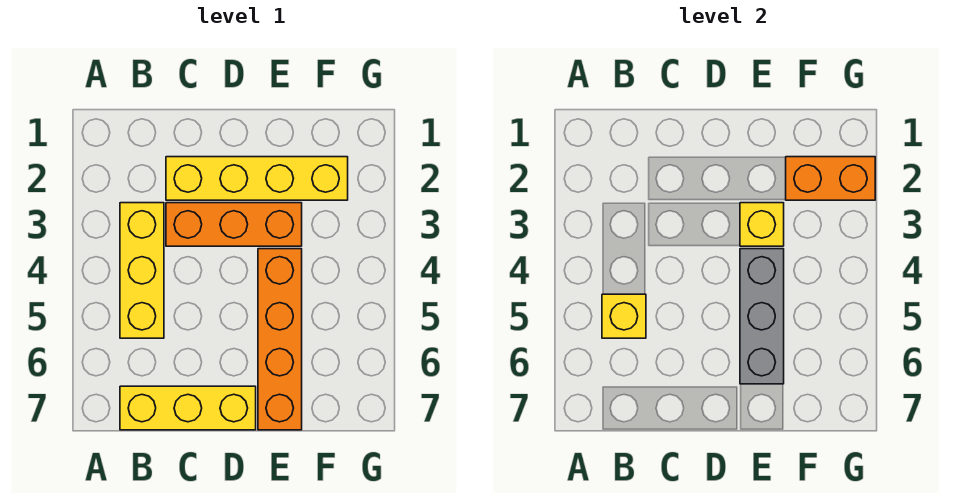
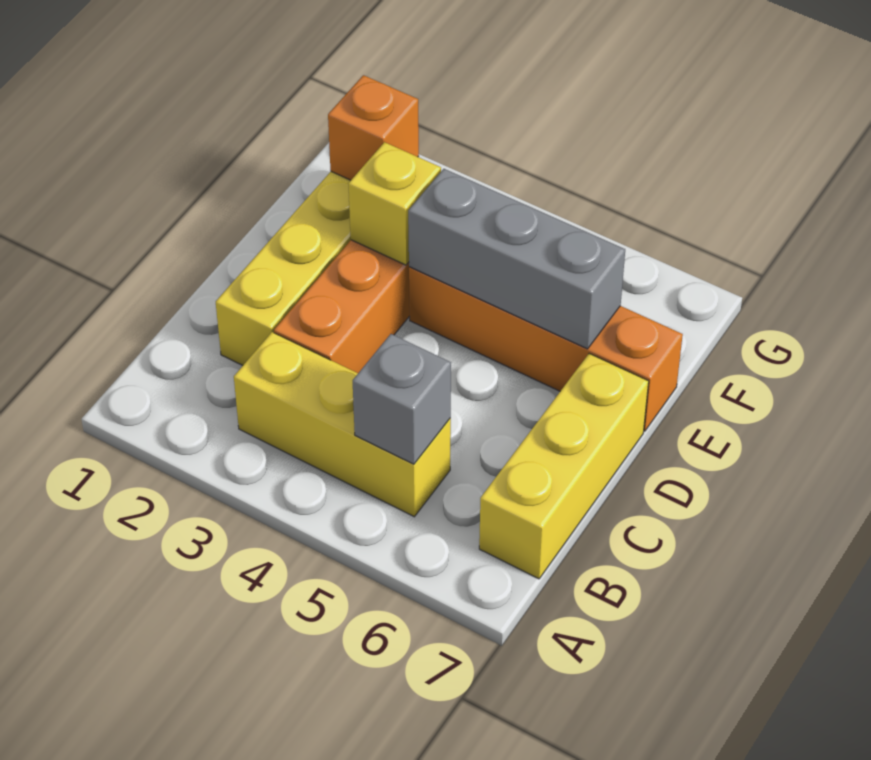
yellow 1x1 brick [602,294,646,338] -> grey 1x1 brick [353,334,451,464]
orange 1x2 brick [786,157,875,200] -> orange 1x1 brick [328,75,419,180]

